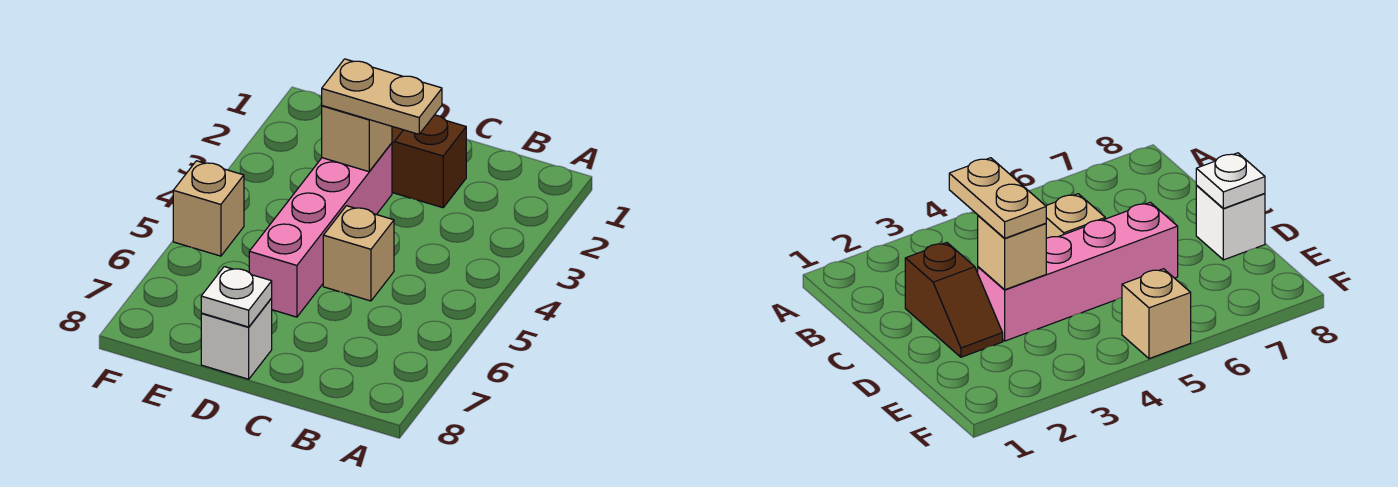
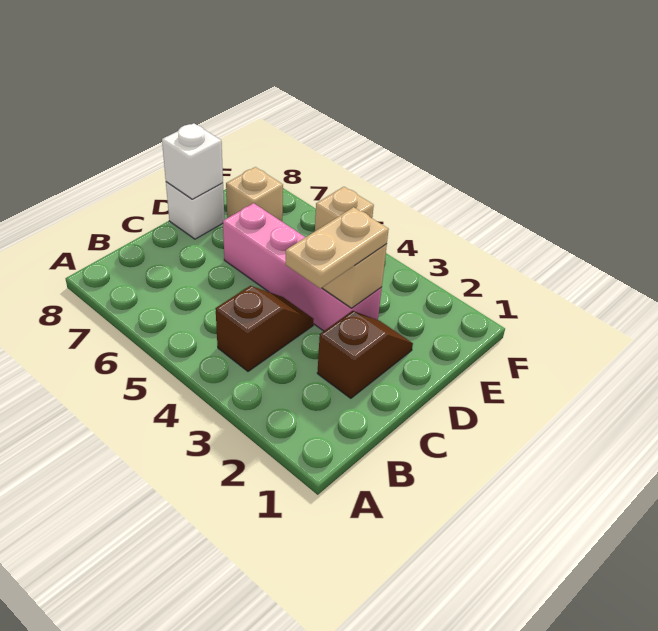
none -> brown 1x2 slope [216,286,313,371]
tan 1x1 brick [323,206,394,301] -> tan 1x1 brick moved to [226,167,283,221]
white 1x1 plate [201,267,272,327] -> white 1x1 brick [162,123,223,199]

